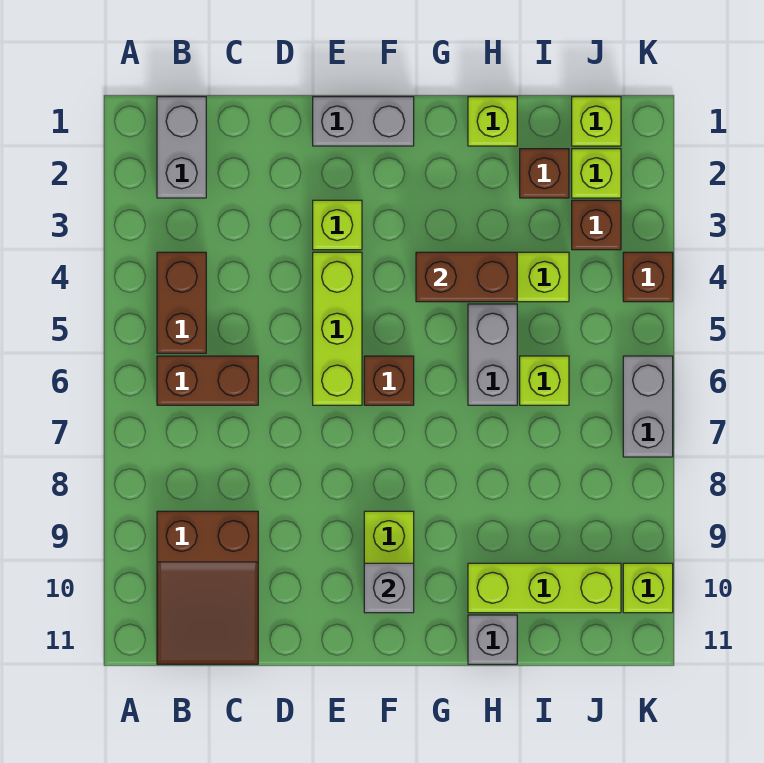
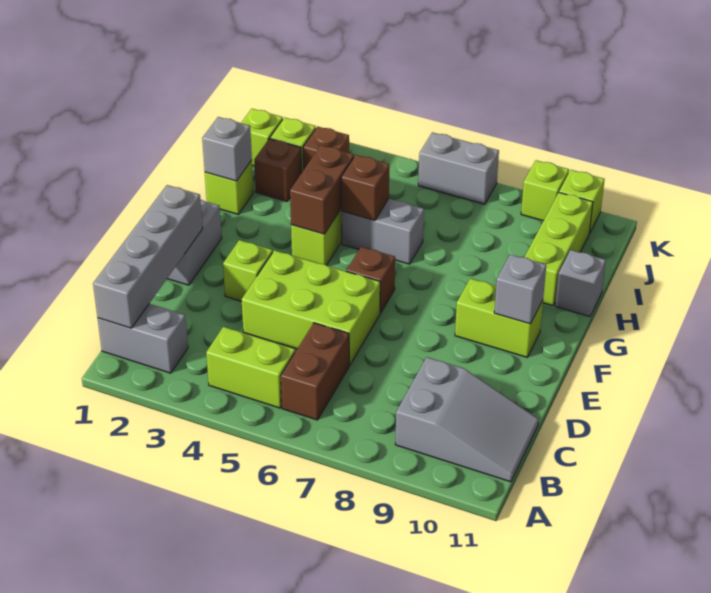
none -> grey 1x4 brick [93,185,203,328]
brown 1x2 brick [157,252,206,353] -> lime 1x2 brick [206,327,295,408]
brown 2x3 slope [157,511,258,664] -> grey 2x3 slope [395,357,539,482]
lime 1x3 brick [313,252,362,405] -> lime 2x3 brick [242,250,380,365]
none -> grey 1x1 brick [202,117,252,181]
lime 1x1 brick [520,356,569,405] -> lime 1x1 brick moved to [521,160,569,221]
brown 1x1 brick [623,252,673,302] -> brown 1x1 brick moved to [341,155,389,221]

